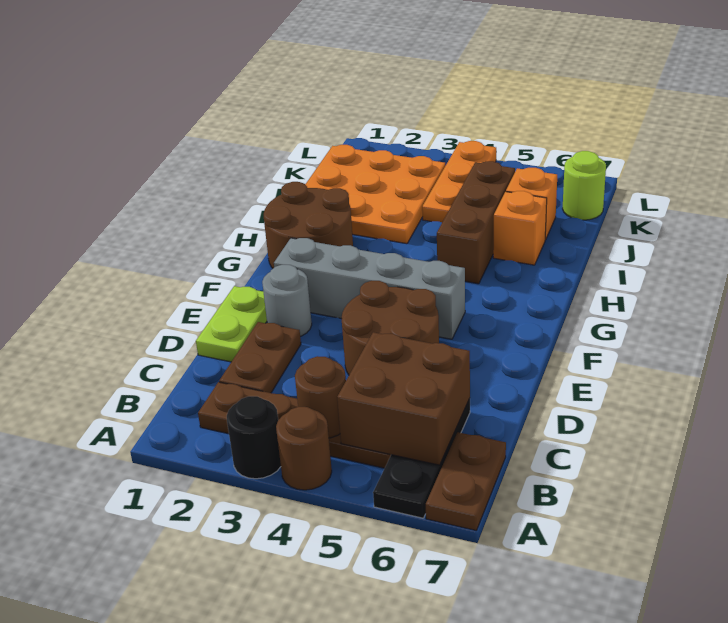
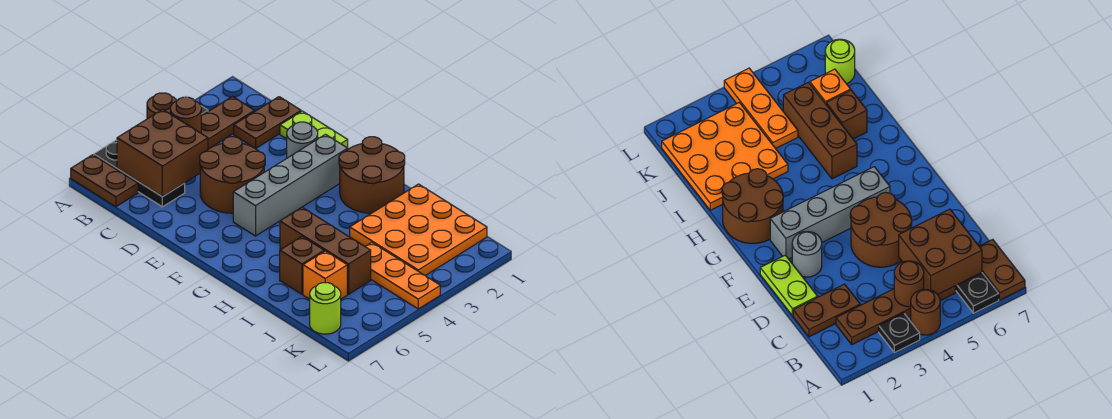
black 1x1 round brick [227,396,281,479] -> black 1x1 plate [879,313,920,353]
brown 1x2 plate [219,322,301,393] -> brown 1x2 plate turned to [234,97,301,149]
orange 1x1 brick [493,191,547,265] -> brown 1x1 brick [280,237,324,294]

